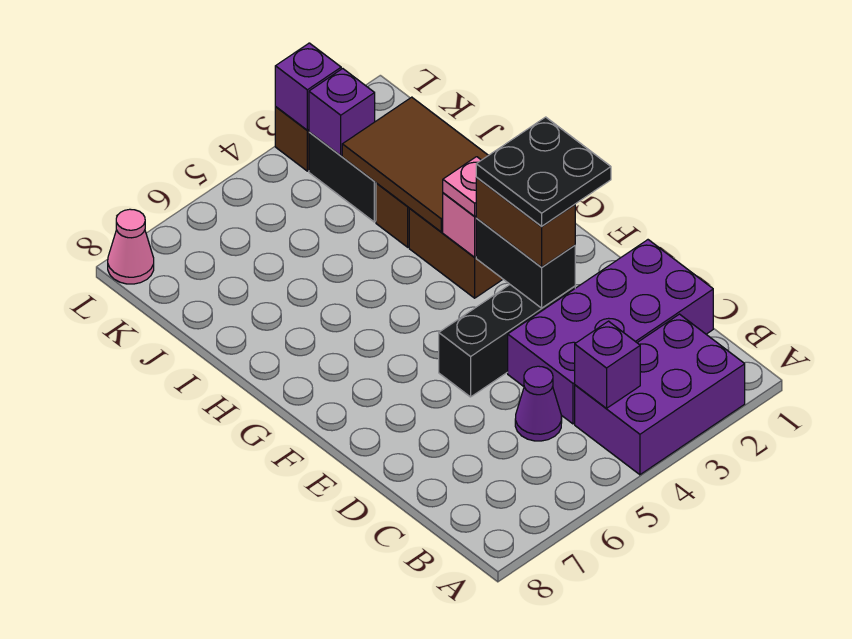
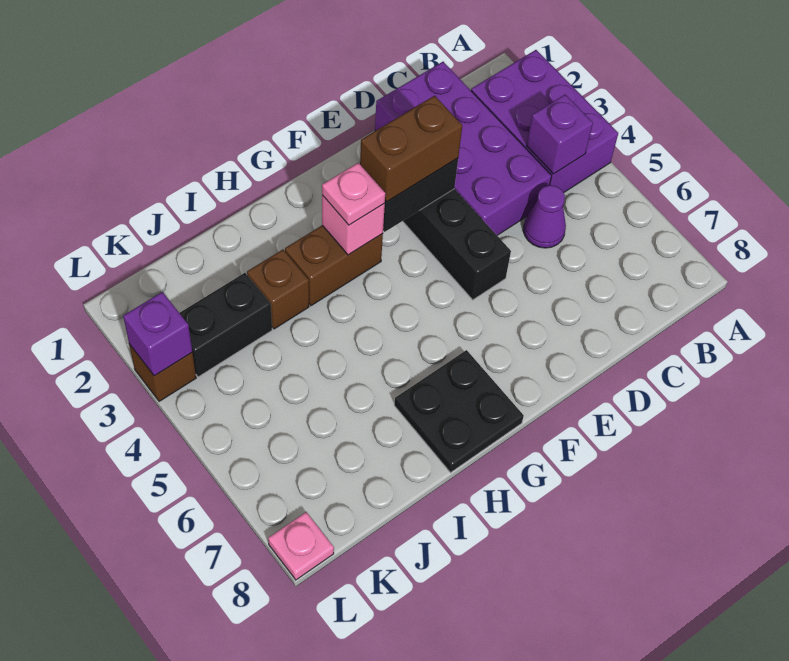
black 2x2 plate [476,117,611,226] -> black 2x2 plate moved to [394,350,524,473]
brown 2x3 tile [342,97,488,232] -> none
purple 1x1 brick [309,69,375,156] -> none
pink 1x1 cone [108,209,154,284] -> pink 1x1 plate [268,512,334,580]

